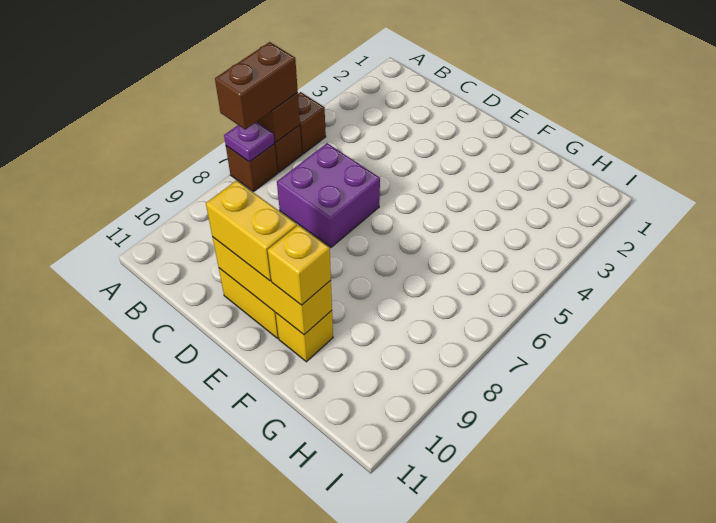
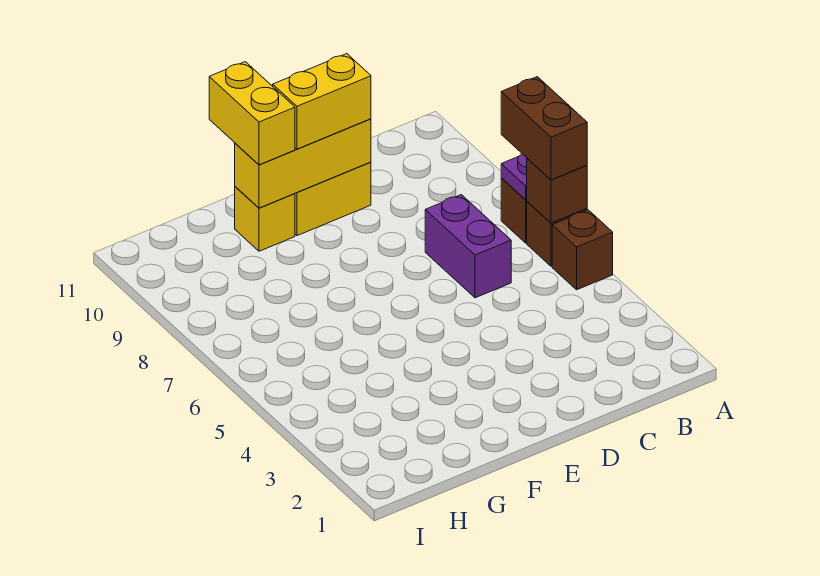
purple 2x2 brick [277,143,380,247] -> purple 1x2 brick [425,195,511,298]
yellow 1x1 brick [268,225,331,305] -> yellow 1x2 brick [209,62,295,165]

